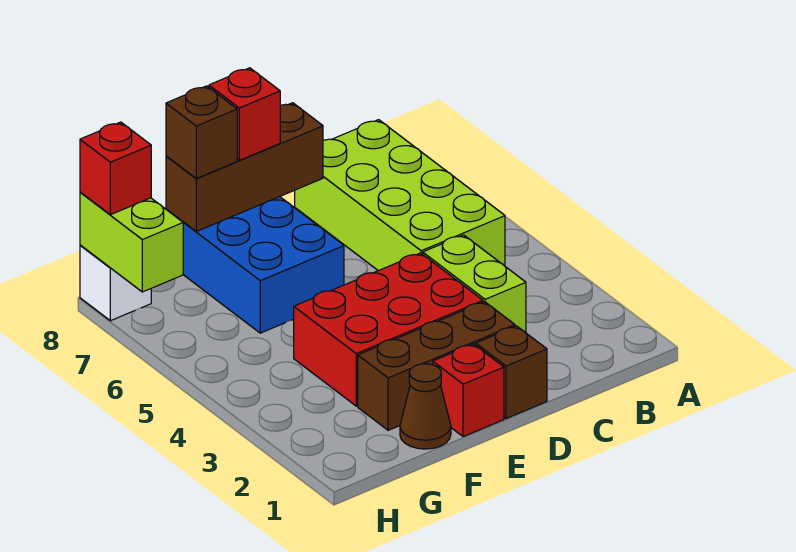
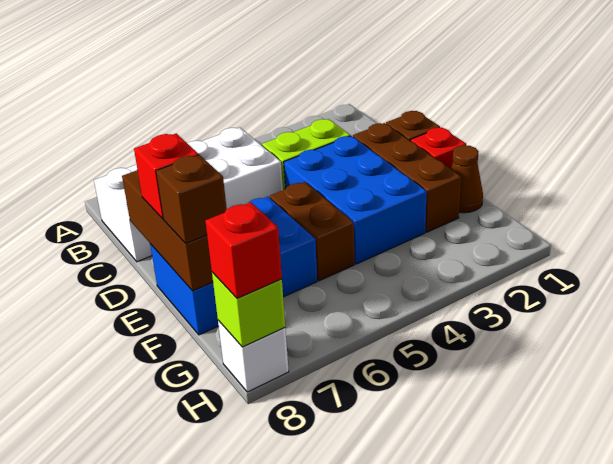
lime 2x4 brick [295,120,505,271] -> white 2x4 brick [94,127,283,262]
red 2x3 brick [294,253,483,406] -> blue 2x3 brick [284,136,427,264]
none -> brown 1x2 brick [270,182,354,281]
lime 1x2 brick [80,192,183,292] -> lime 1x1 brick [212,272,285,347]

